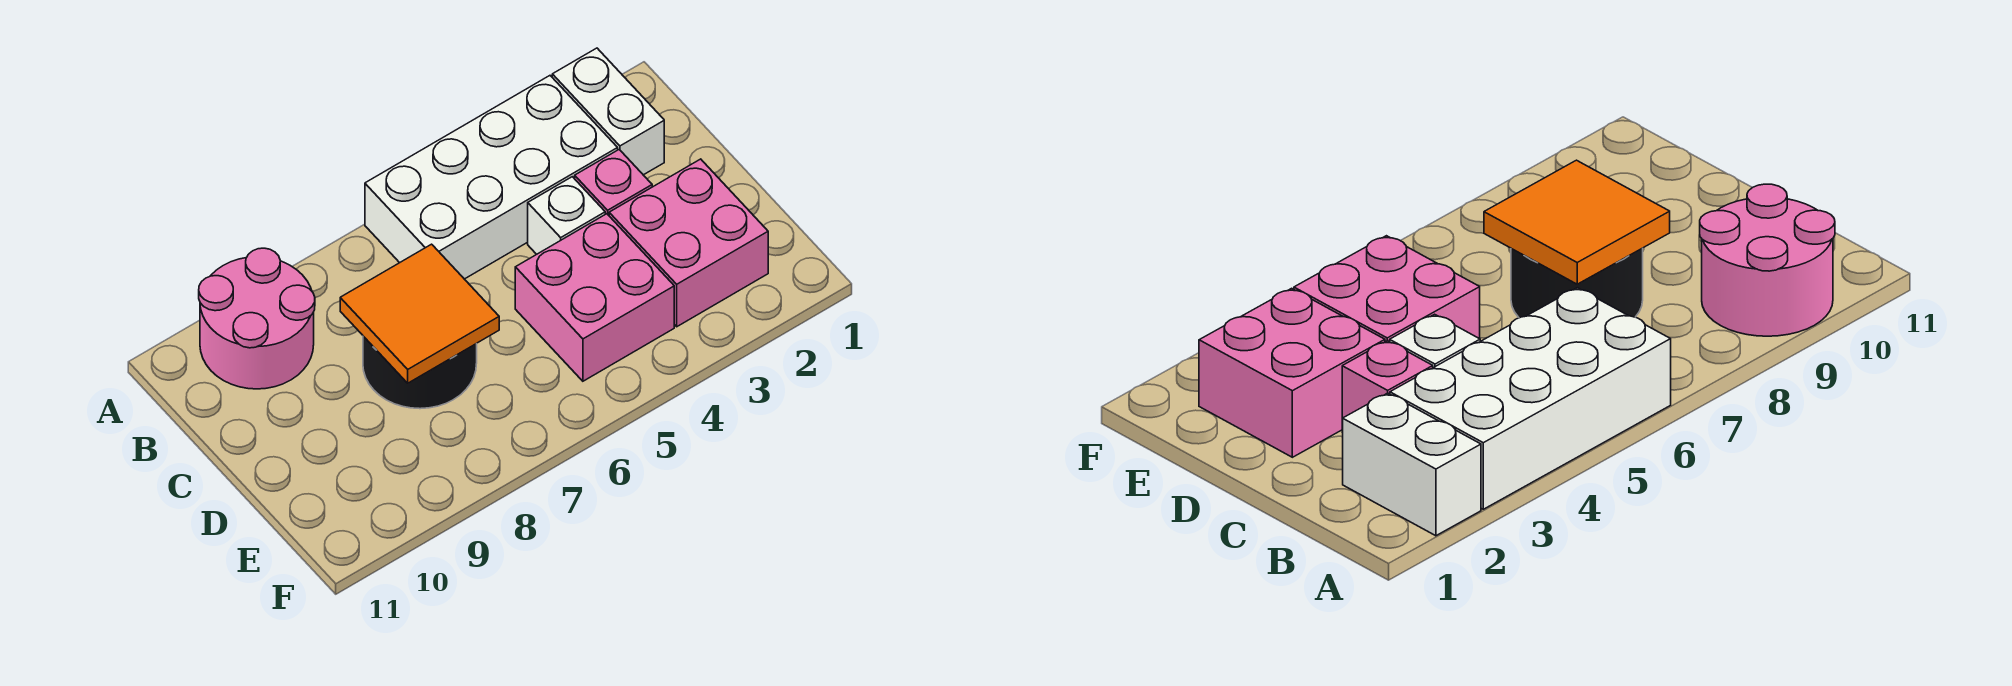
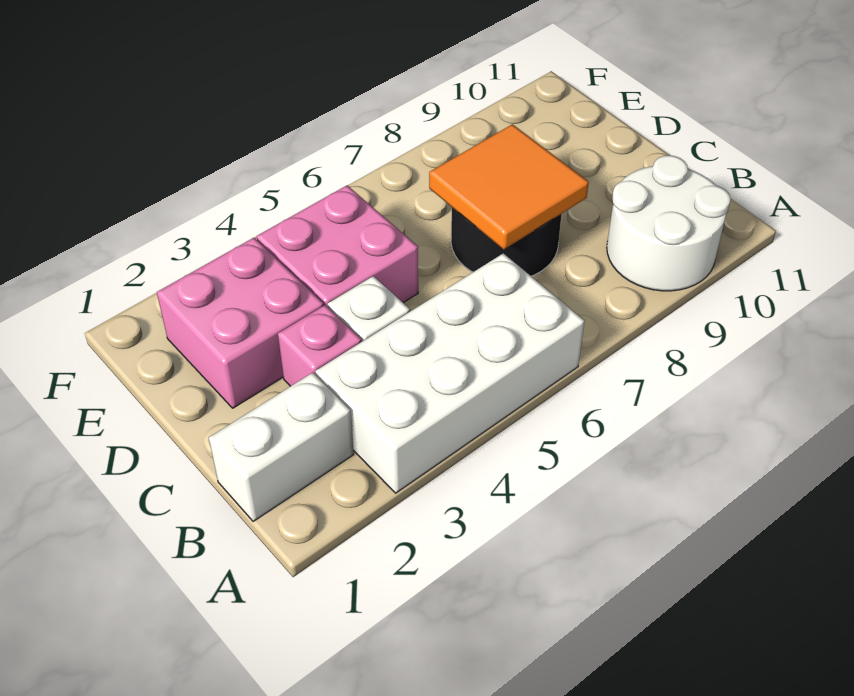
white 1x2 brick [552,48,664,175] -> white 1x2 brick turned to [209,373,354,522]
pink 2x2 round brick [199,248,315,389] -> white 2x2 round brick [607,155,731,291]

